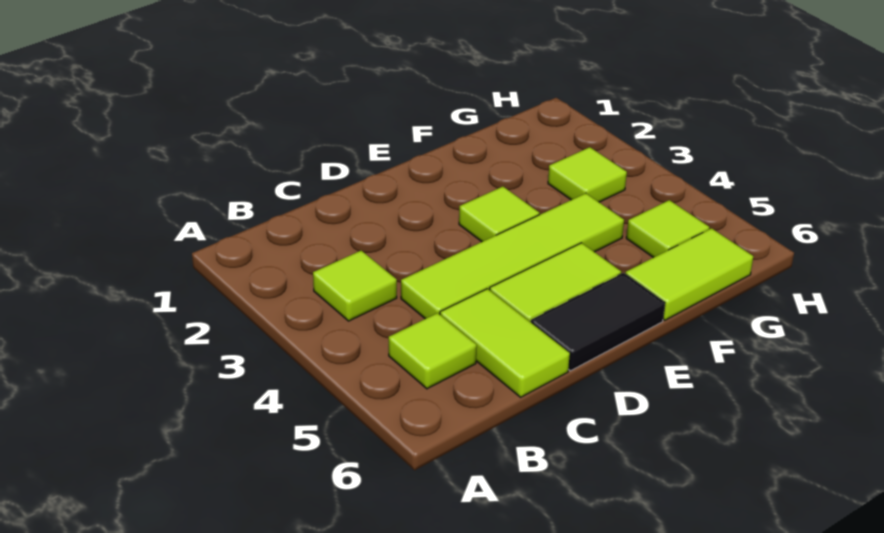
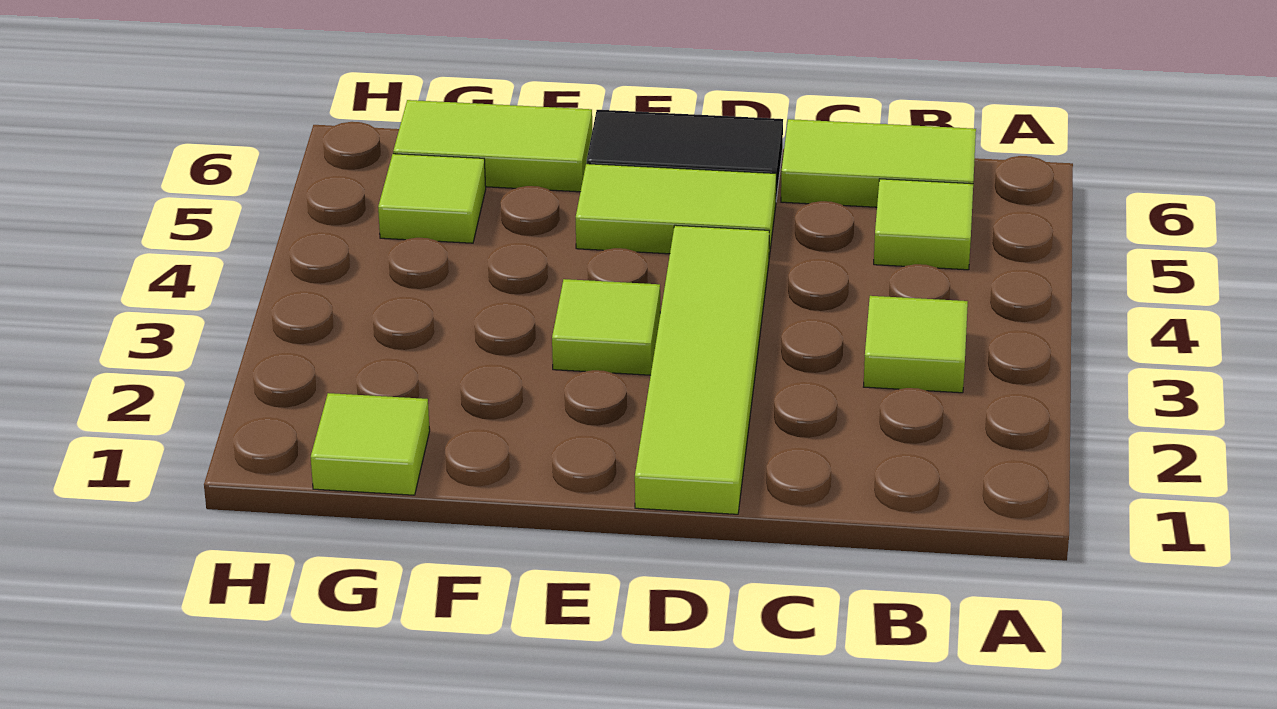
lime 1x4 tile [401,193,624,319] -> lime 1x4 tile turned to [635,225,769,514]
lime 1x2 tile [440,289,570,397] -> lime 1x2 tile turned to [781,119,976,207]
lime 1x1 tile [548,147,627,202] -> lime 1x1 tile moved to [311,393,430,495]

